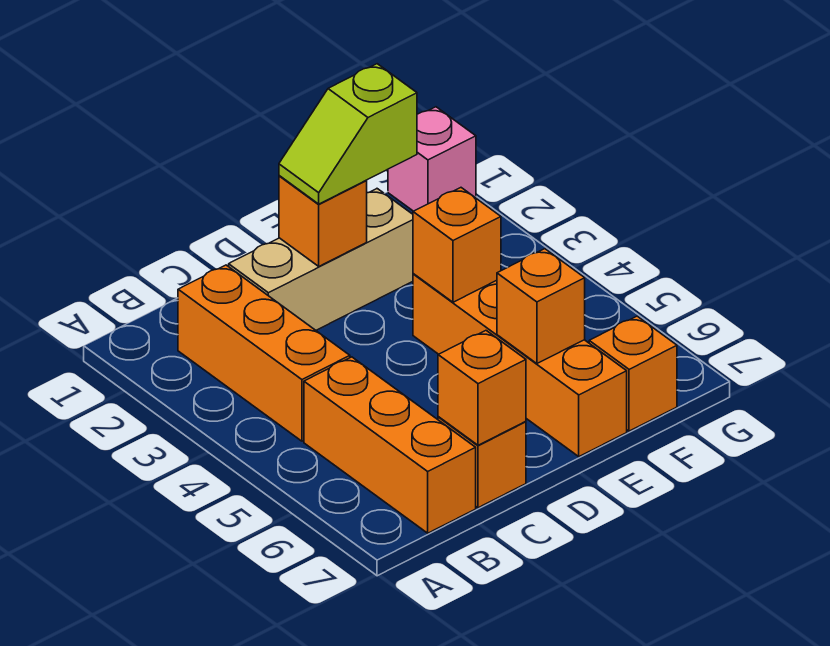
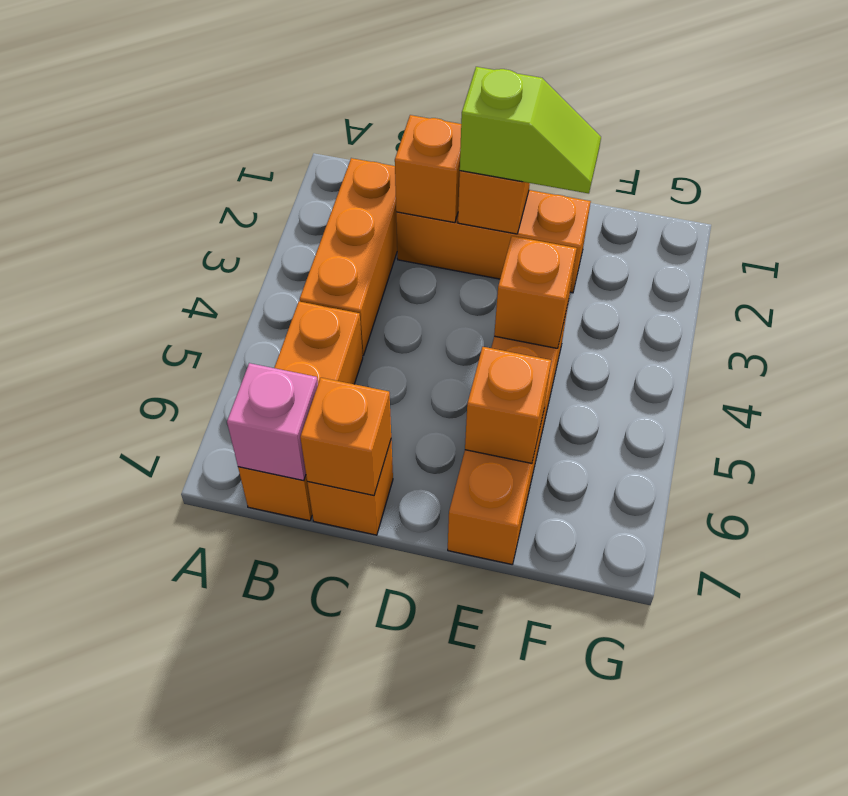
tan 1x3 brick [229,189,413,330] -> orange 1x3 brick [396,190,591,293]
lime 1x2 slope [279,64,417,204] -> lime 1x2 slope turned to [460,67,601,193]
orange 1x1 brick [589,316,677,431] -> orange 1x1 brick moved to [395,115,461,223]
pink 1x1 brick [388,107,476,211] -> pink 1x1 brick moved to [227,363,318,481]

